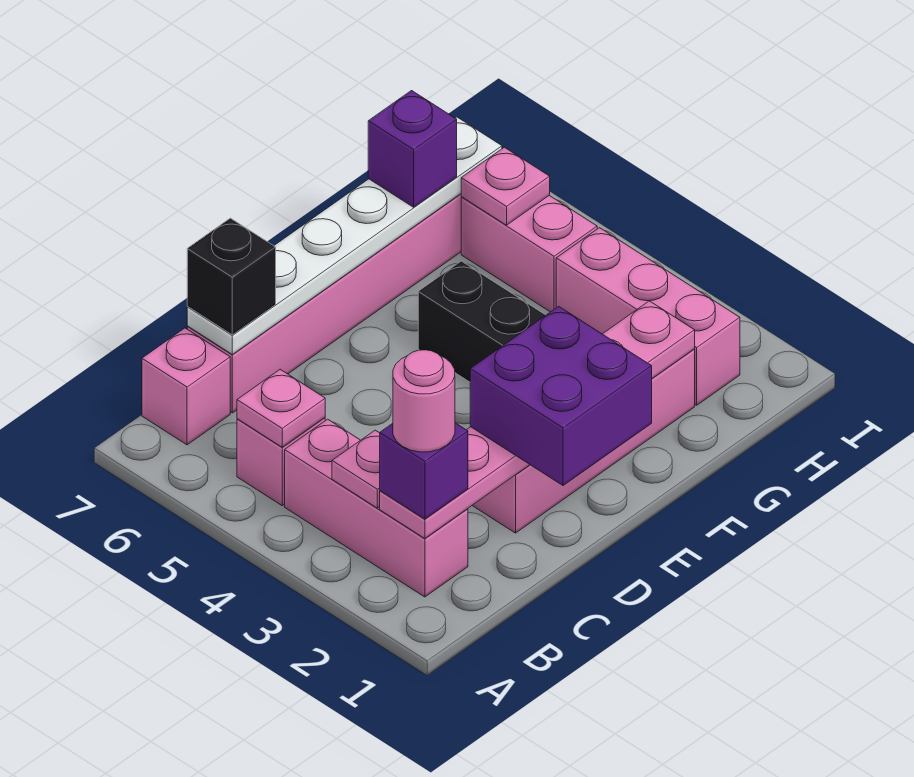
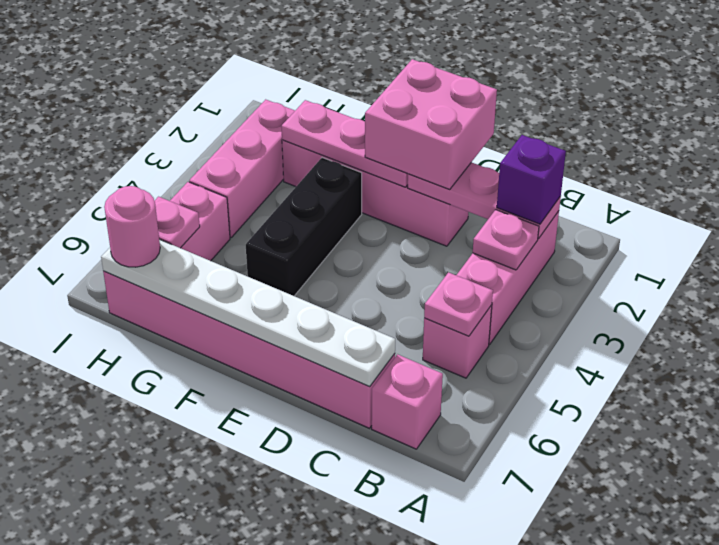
pink 1x1 round brick [393,350,455,452] -> pink 1x1 round brick moved to [104,186,160,267]
black 1x1 brick [187,218,276,335] -> none
purple 2x2 brick [470,306,652,486] -> pink 2x2 brick [365,59,497,189]
purple 1x1 brick [368,91,457,207] -> none

